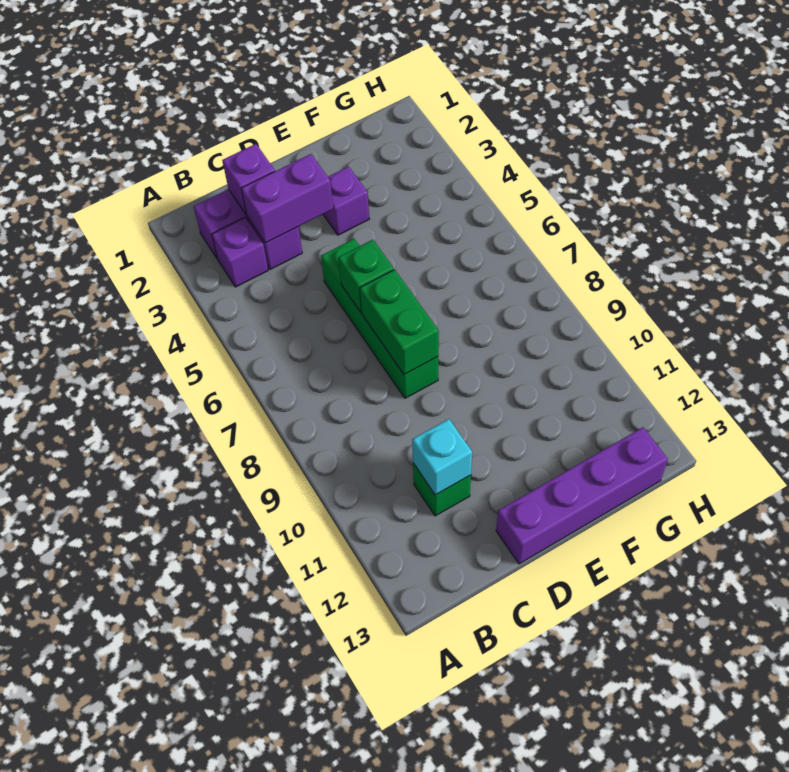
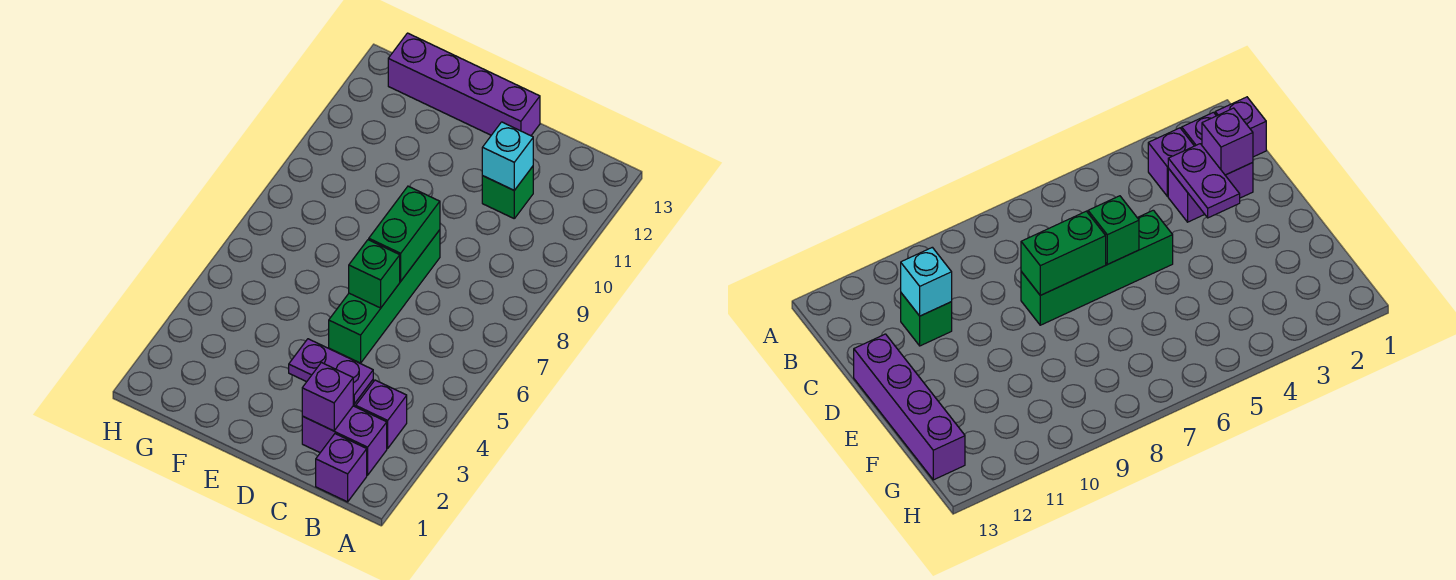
purple 1x2 brick [241,154,333,243] -> purple 1x2 plate [289,339,373,404]
purple 1x1 brick [323,167,369,235] -> purple 1x1 brick moved to [316,434,367,502]

